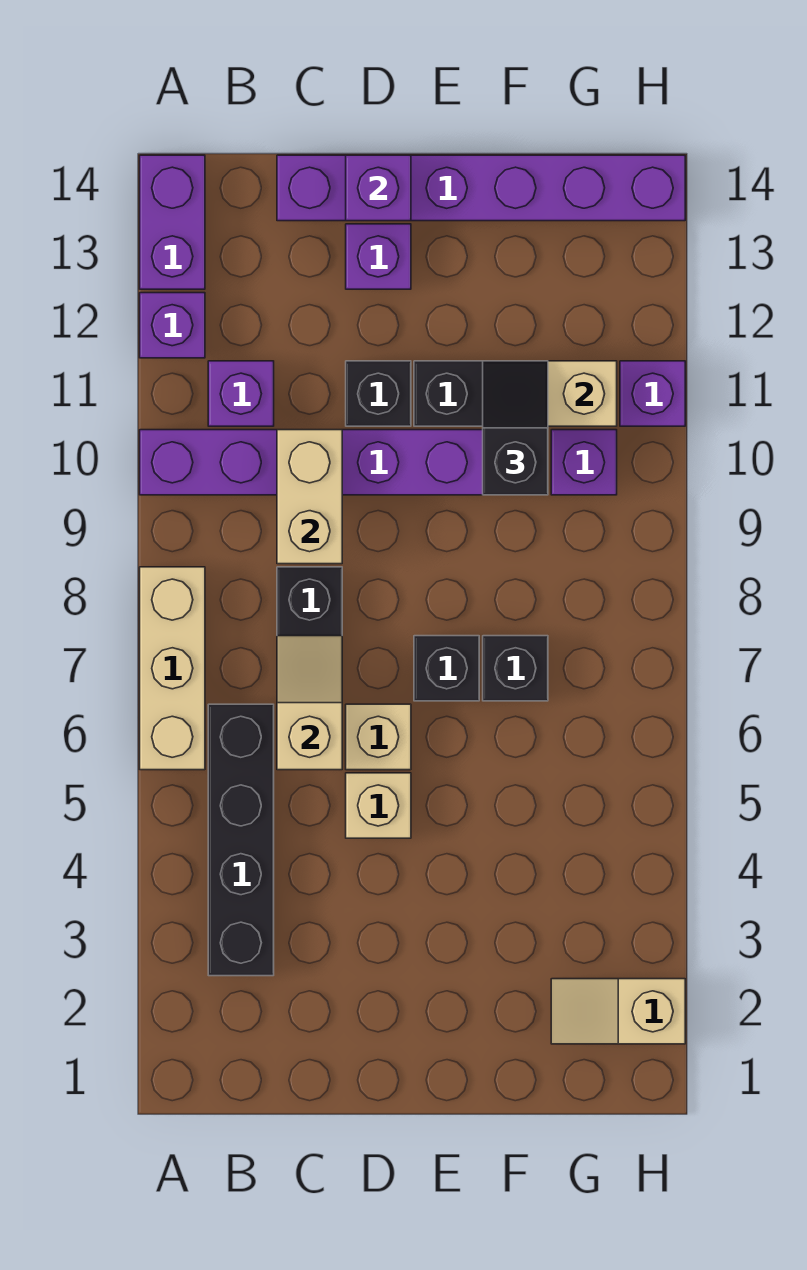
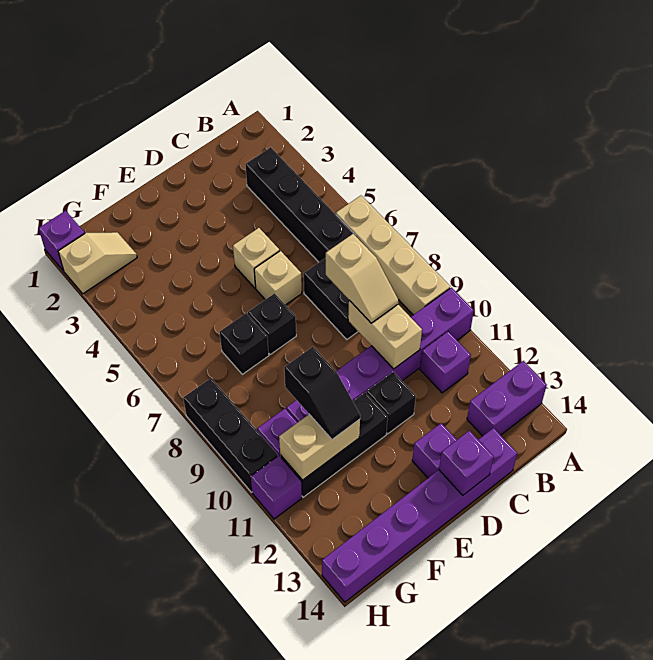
tan 1x3 brick [140,567,205,770] -> tan 1x4 brick [336,196,450,315]
purple 1x1 brick [140,293,205,358] -> purple 1x1 brick moved to [39,211,85,271]
purple 1x2 brick [140,155,205,289] -> purple 1x2 brick turned to [467,361,547,436]
tan 1x2 slope [277,636,342,770] -> tan 1x2 slope moved to [326,234,398,323]
none -> black 1x3 brick [183,378,278,492]

